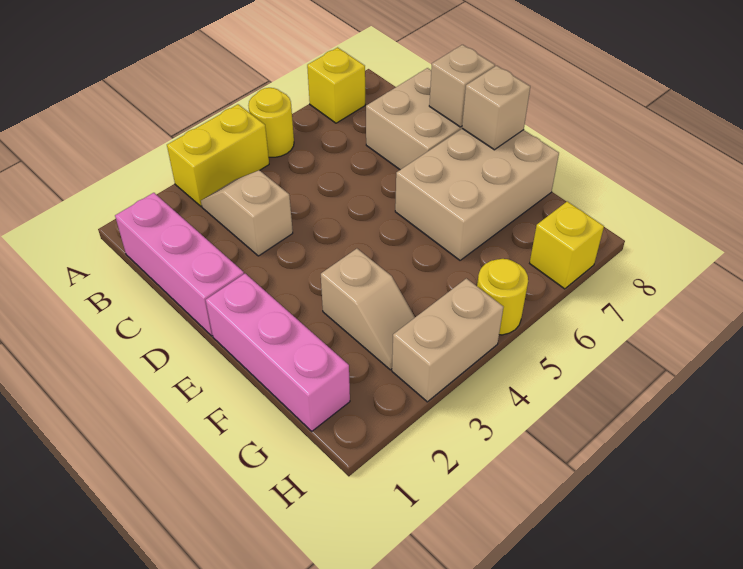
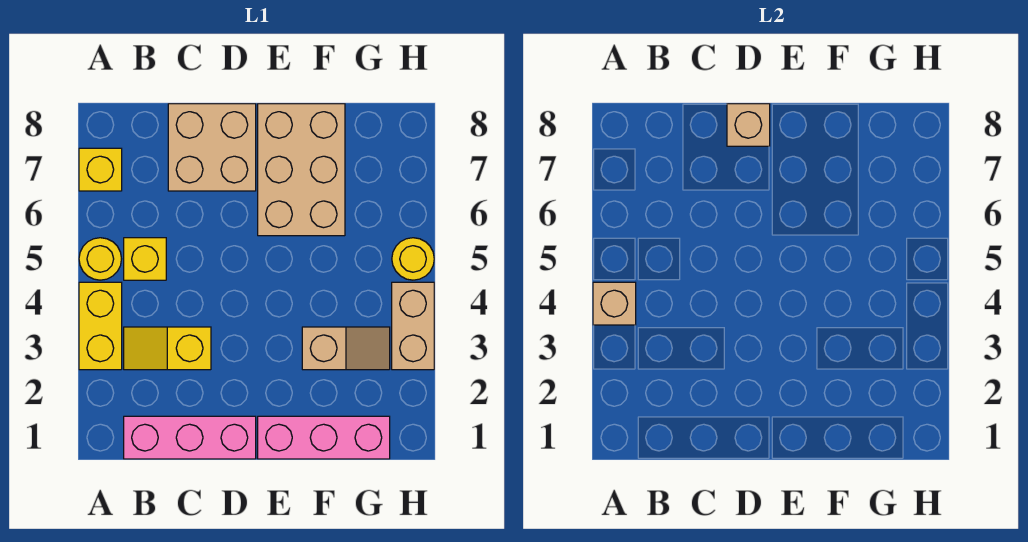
tan 1x2 slope [201,170,293,256] -> yellow 1x2 slope [124,327,211,370]
tan 1x1 brick [462,66,530,150] -> tan 1x1 brick moved to [593,282,636,325]
yellow 1x1 brick [530,201,604,289] -> yellow 1x1 brick moved to [124,238,166,280]

